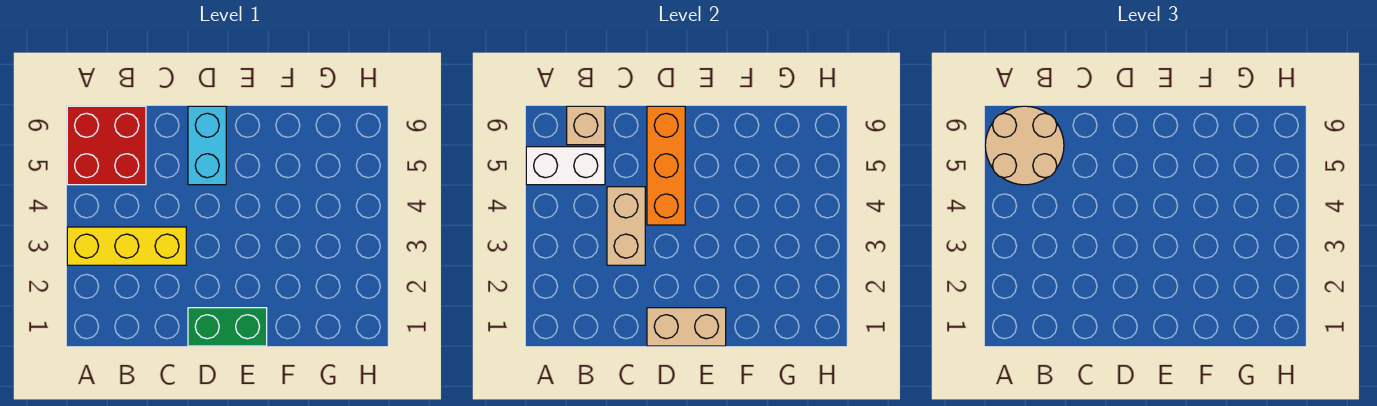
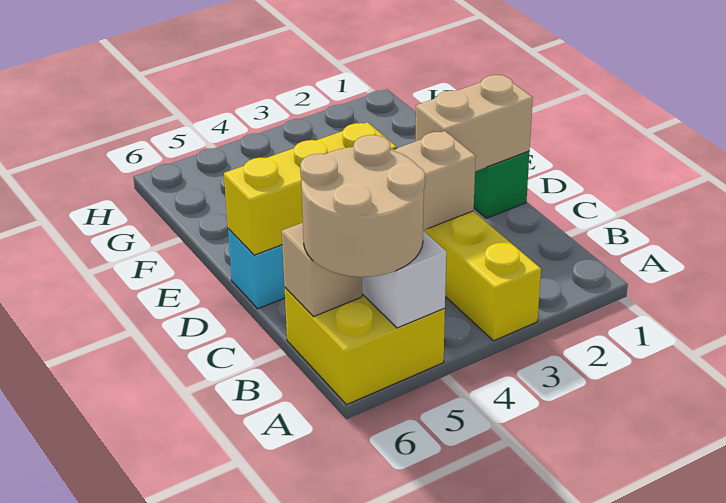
red 2x2 brick [67,106,146,185] -> yellow 2x2 brick [285,288,445,405]
tan 1x2 brick [647,308,726,346] -> tan 1x2 brick turned to [416,75,533,171]
orange 1x3 brick [647,106,685,225] -> yellow 1x3 brick [224,122,397,255]

